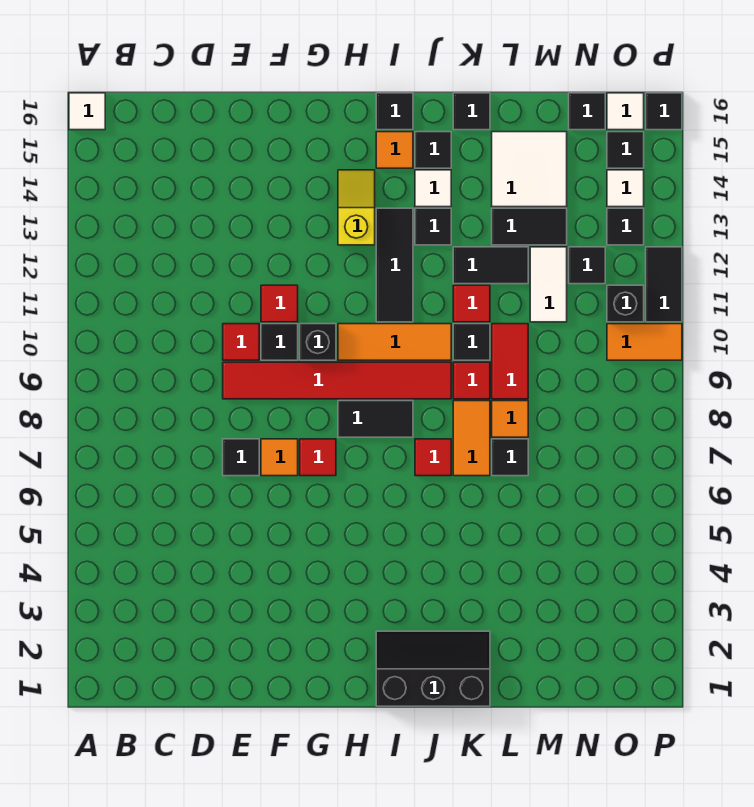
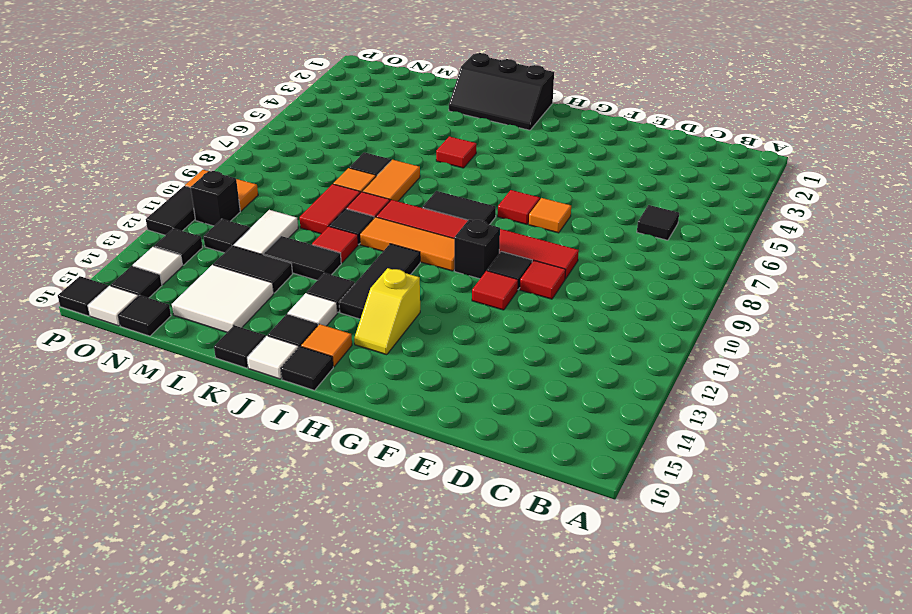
white 1x1 tile [69,93,105,130] -> white 1x1 tile moved to [247,336,299,379]
black 1x1 tile [223,439,259,476] -> black 1x1 tile moved to [637,205,679,240]
red 1x1 tile [415,439,451,476] -> red 1x1 tile moved to [436,136,476,168]

